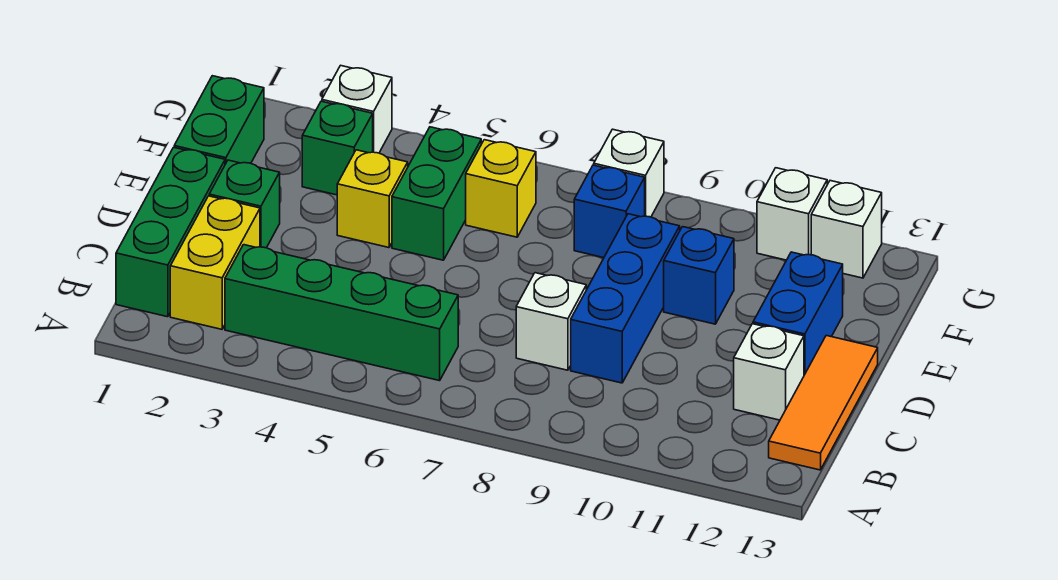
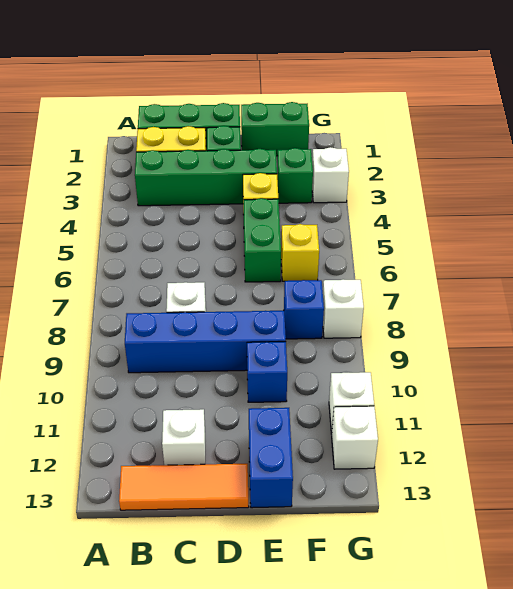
green 1x4 brick [225,245,458,381] -> green 1x4 brick turned to [135,149,277,206]
blue 1x3 brick [571,214,680,383] -> blue 1x4 brick [125,311,286,373]
blue 1x2 brick [753,252,843,375] -> blue 1x2 brick turned to [249,408,293,508]
green 1x2 brick [392,127,481,260] -> green 1x2 brick turned to [244,198,281,282]

